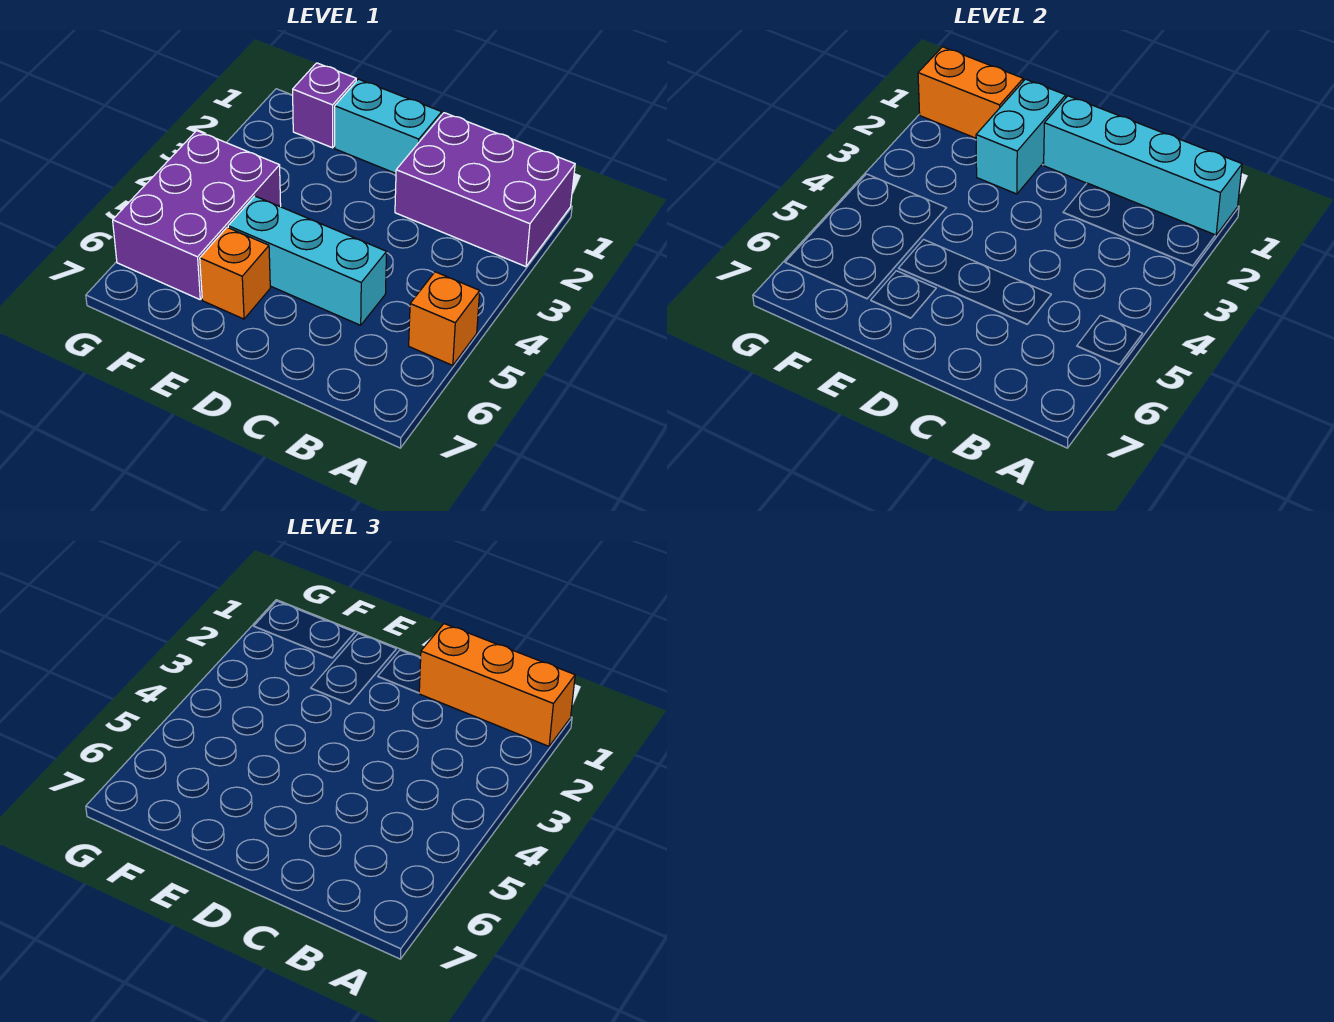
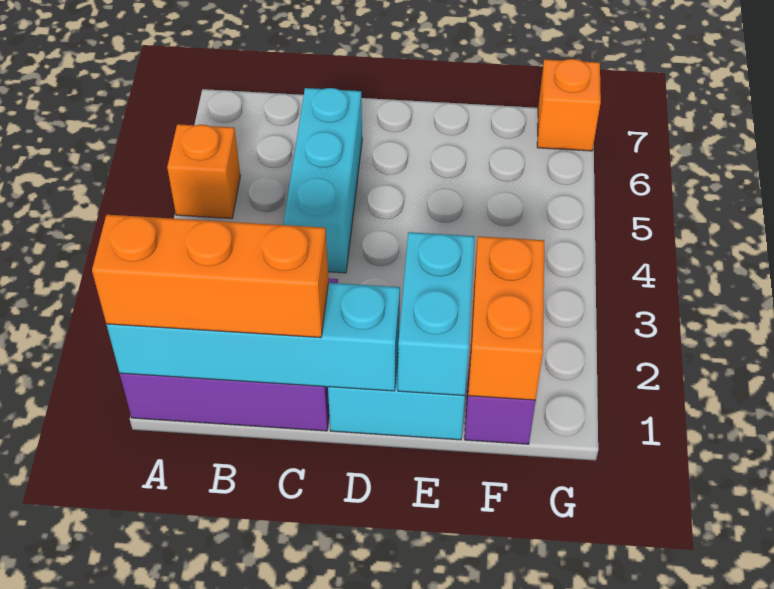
cyan 1x3 brick [228,196,387,325] -> cyan 1x3 brick turned to [284,88,362,273]
orange 1x1 brick [200,227,270,319] -> orange 1x1 brick moved to [537,59,601,151]
orange 1x2 brick [918,47,1023,138] -> orange 1x2 brick turned to [468,236,544,400]
purple 2x3 brick [113,131,281,299] -> none

